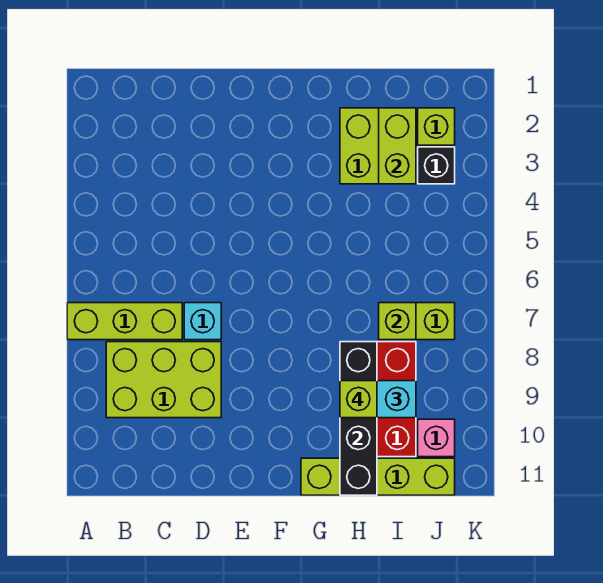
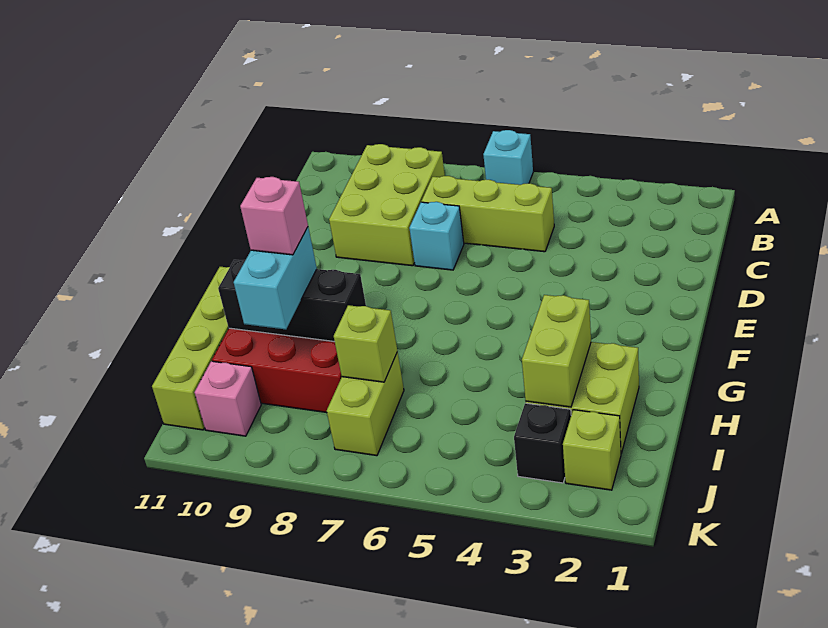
none -> cyan 1x1 brick [483,130,533,185]
lime 1x3 brick [67,303,182,340] -> lime 1x3 brick turned to [421,176,554,252]
black 1x4 brick [340,342,377,495] -> black 1x3 brick [218,260,366,342]
lime 1x1 brick [340,381,377,418] -> pink 1x1 brick [240,177,308,255]
lime 1x2 brick [379,108,416,184] -> lime 1x2 brick turned to [522,295,591,407]

